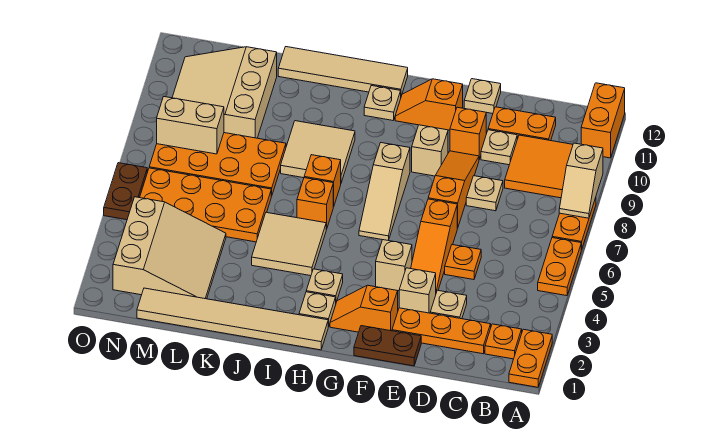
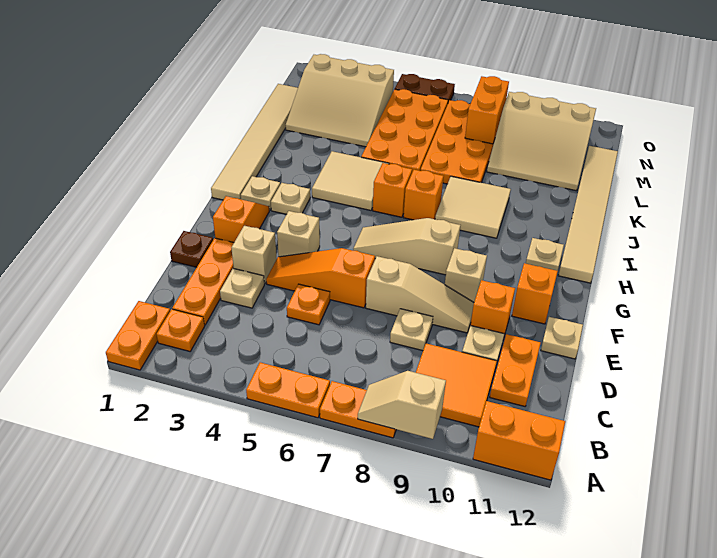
orange 1x2 plate [509,329,552,387] -> orange 1x2 plate turned to [106,301,170,370]
brown 1x2 plate [354,326,421,366] -> brown 1x1 plate [170,231,213,267]
orange 1x3 slope [428,151,479,228] -> tan 1x3 slope [366,256,474,333]
tan 1x4 tile [278,47,408,96] -> tan 1x6 tile [558,146,618,283]
tan 3x3 slope [172,47,277,138] -> tan 3x3 slope turned to [487,92,596,191]
tan 1x2 brick [157,97,224,154] -> orange 1x2 brick [465,76,509,144]

